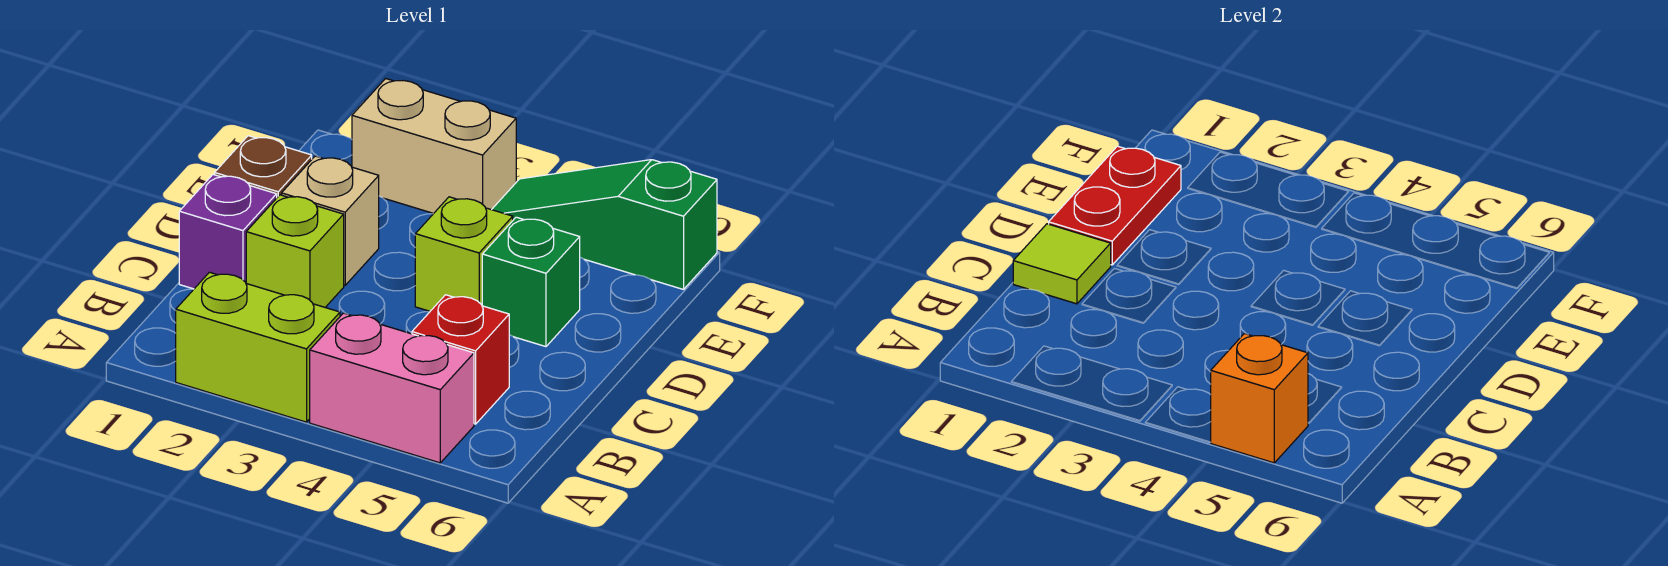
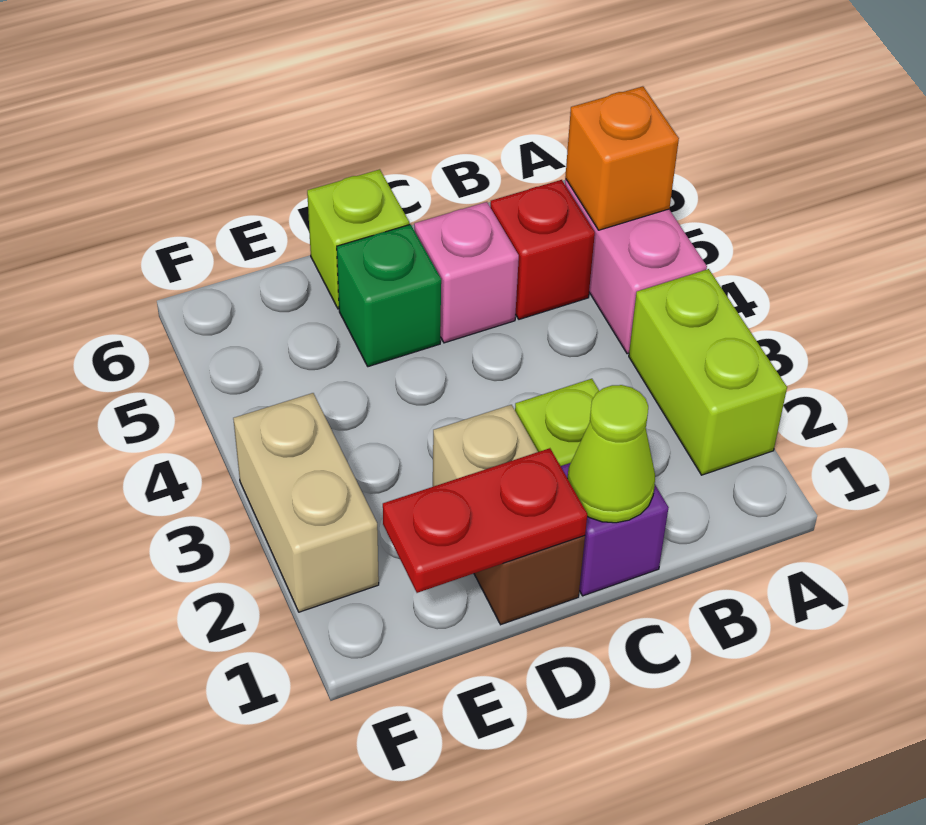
lime 1x1 tile [1013,224,1111,304] -> lime 1x1 cone [567,385,655,523]
none -> pink 1x1 brick [414,202,519,343]
lime 1x1 brick [415,197,513,311] -> lime 1x1 brick moved to [307,169,409,309]
green 1x3 slope [492,160,717,290] -> none

